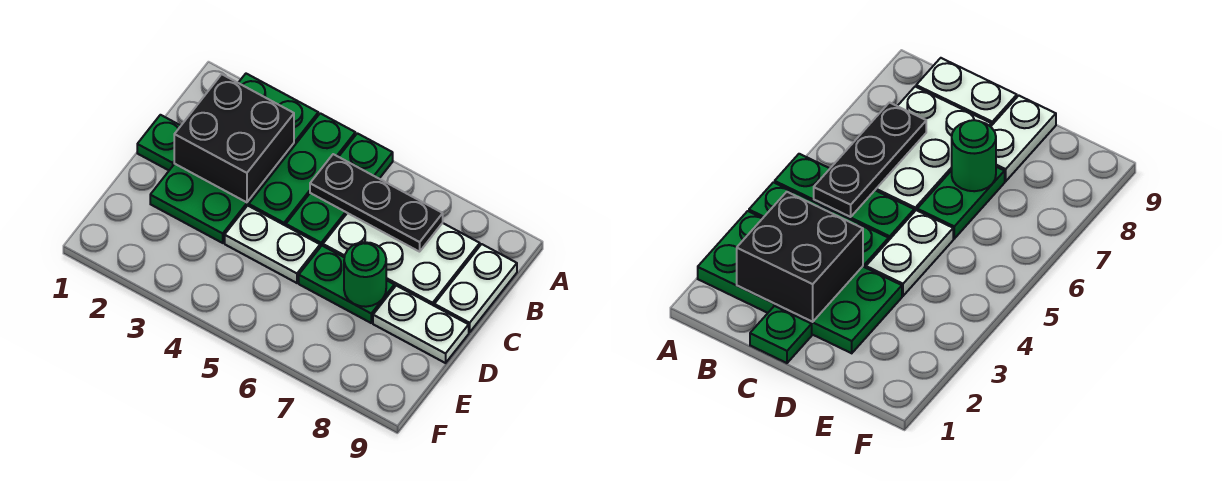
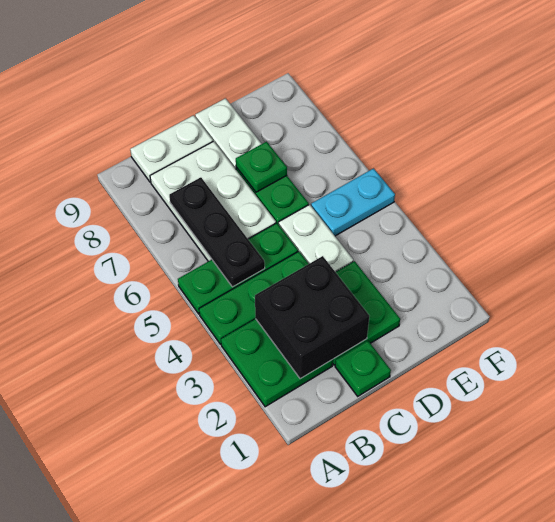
green 1x1 round brick [344,242,386,307] -> green 1x1 plate [236,142,287,192]
none -> cyan 1x2 plate [311,168,395,236]

